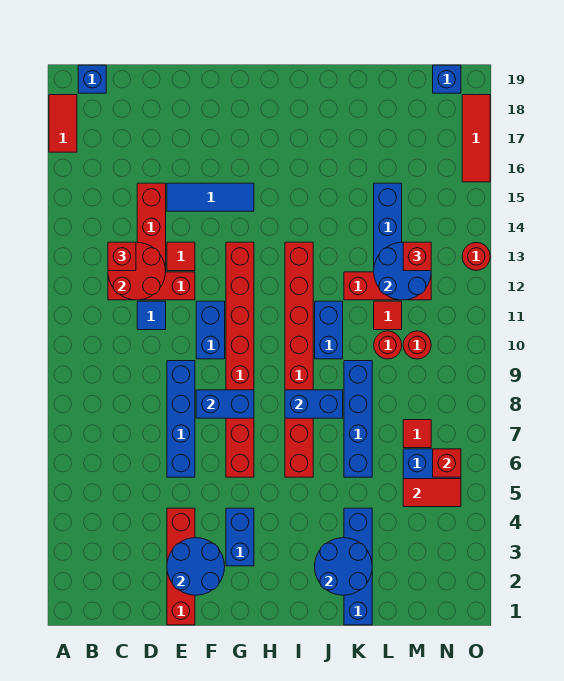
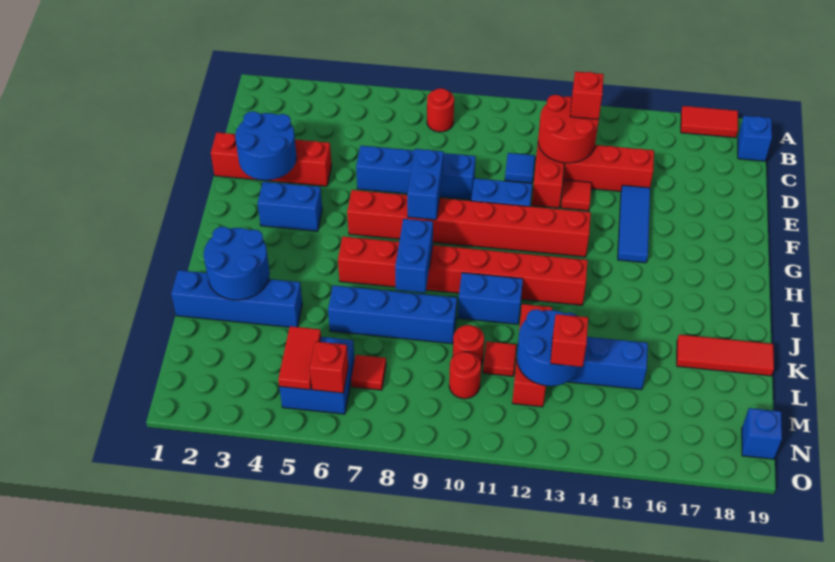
red 1x1 round brick [462,242,490,271] -> red 1x1 round brick moved to [427,88,454,132]
red 1x3 tile [462,95,490,182] -> red 1x3 tile moved to [677,335,774,376]

